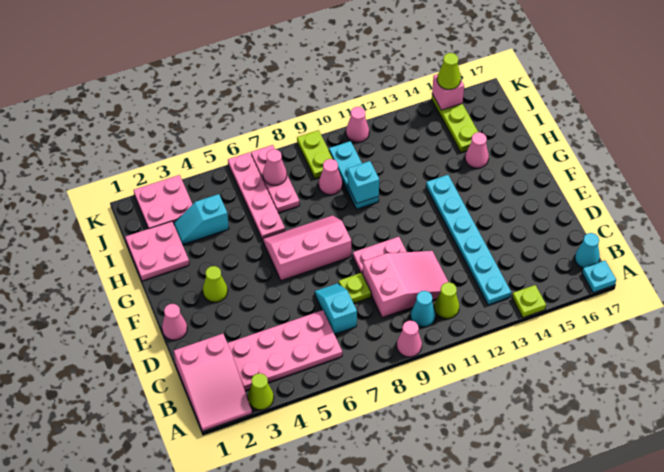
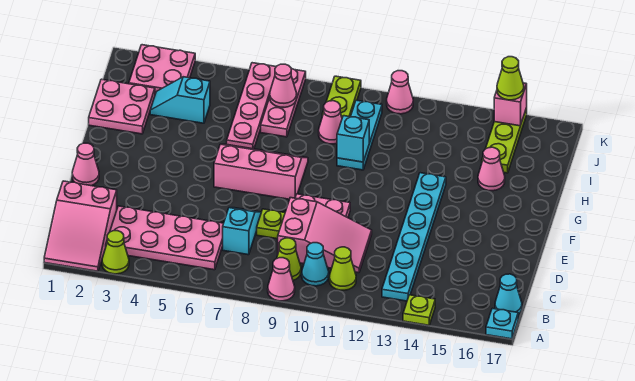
lime 1x1 cone [203,266,228,302] -> lime 1x1 cone moved to [277,238,301,280]

